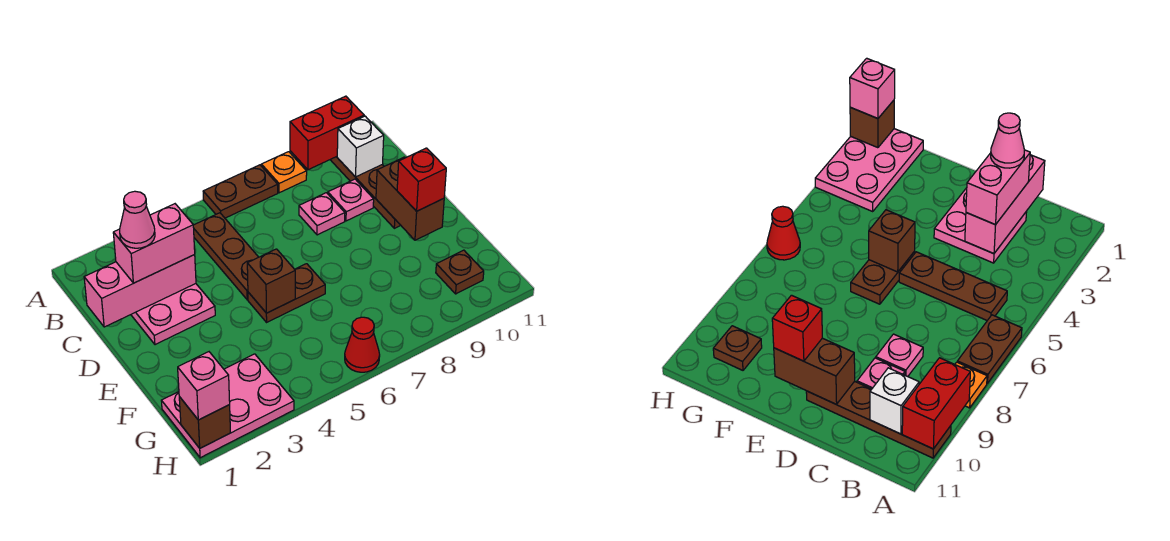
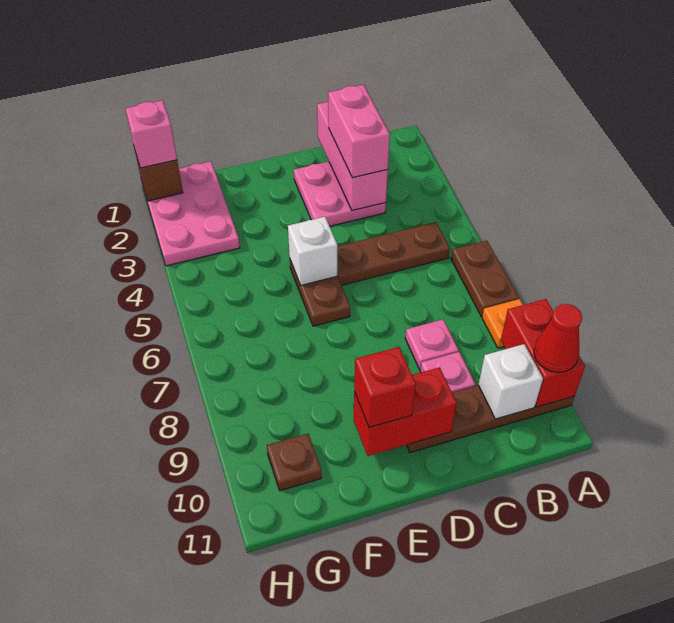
pink 1x1 cone [120,191,155,248] -> none
brown 1x2 brick [376,157,444,240] -> red 1x2 brick [354,367,457,456]
brown 1x1 brick [247,249,295,313] -> white 1x1 brick [288,217,337,285]
red 1x1 cone [345,317,380,372] -> red 1x1 cone moved to [534,304,582,372]

